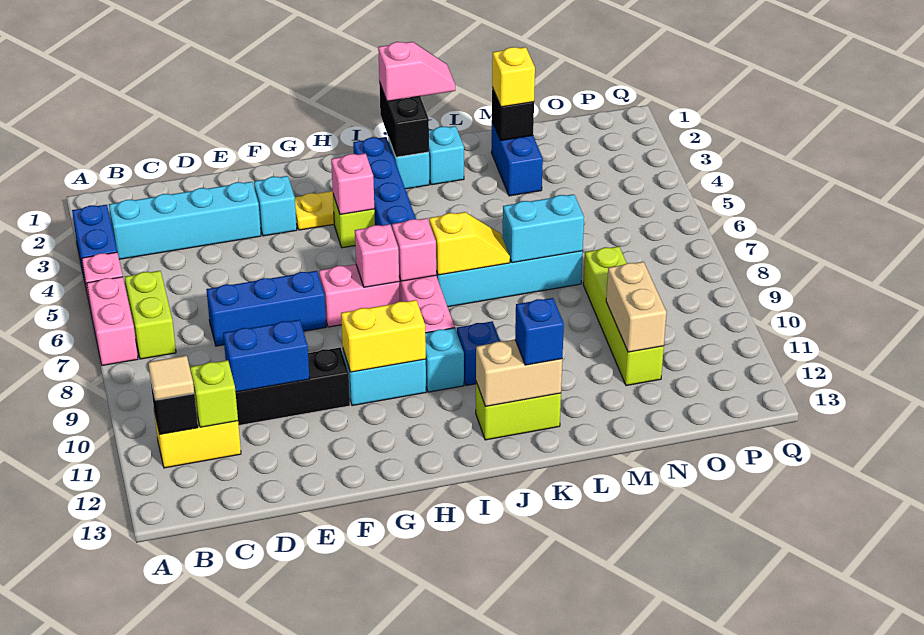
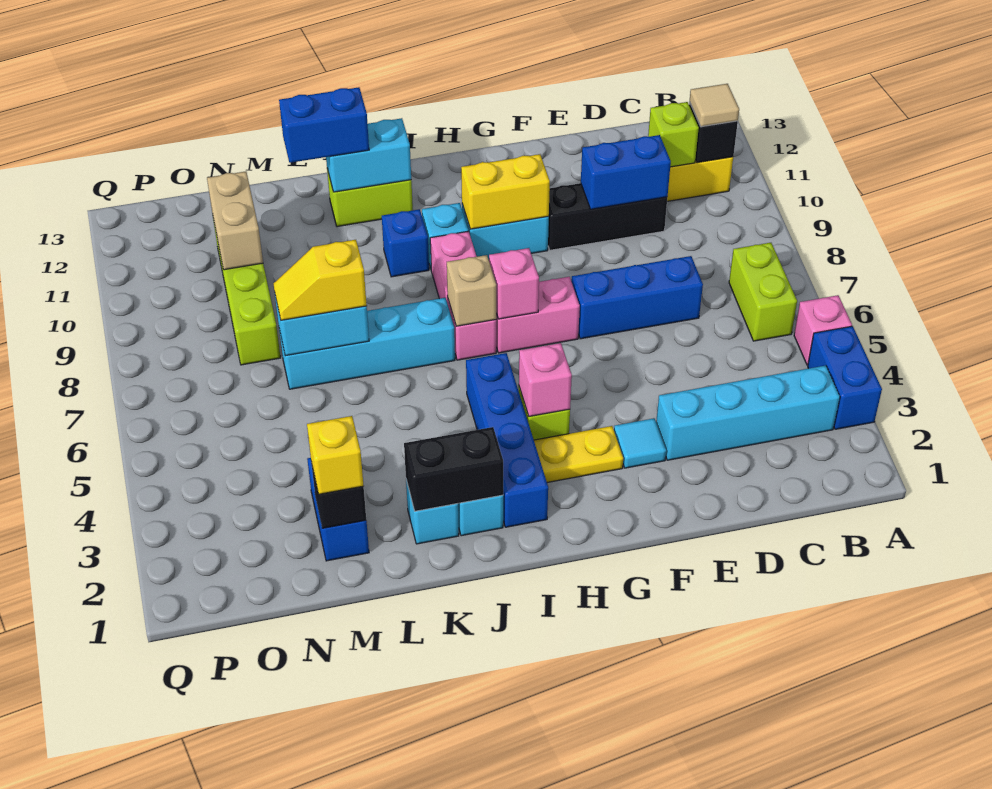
pink 1x2 brick [87,277,138,366] -> none
cyan 1x1 brick [254,176,297,236] -> cyan 1x1 tile [614,418,666,468]
pink 1x1 brick [392,218,436,281] -> tan 1x1 brick [447,255,496,326]
black 1x2 brick [379,82,429,157] -> black 1x2 brick turned to [404,427,503,511]
pink 1x2 slope [378,42,455,101] -> none
yellow 1x2 slope [429,212,510,275] -> yellow 1x2 slope moved to [273,240,367,320]
tan 1x2 brick [476,340,562,407] -> cyan 1x2 brick [326,118,411,192]
blue 1x1 brick [515,298,564,365] -> blue 1x2 brick [279,87,369,163]

